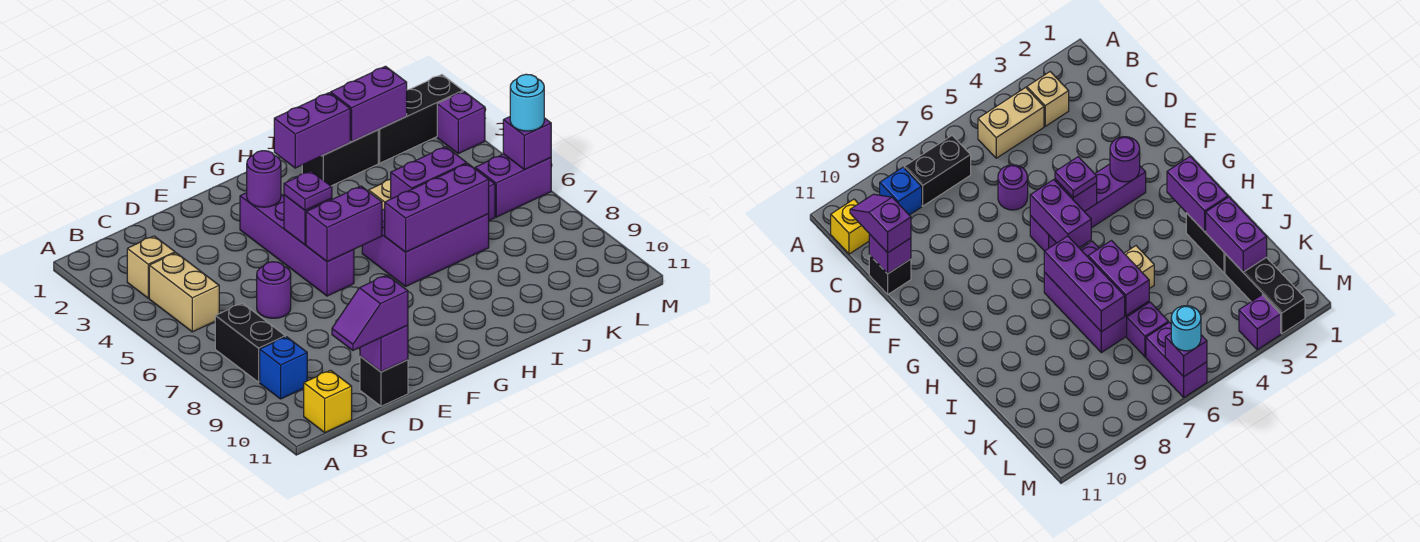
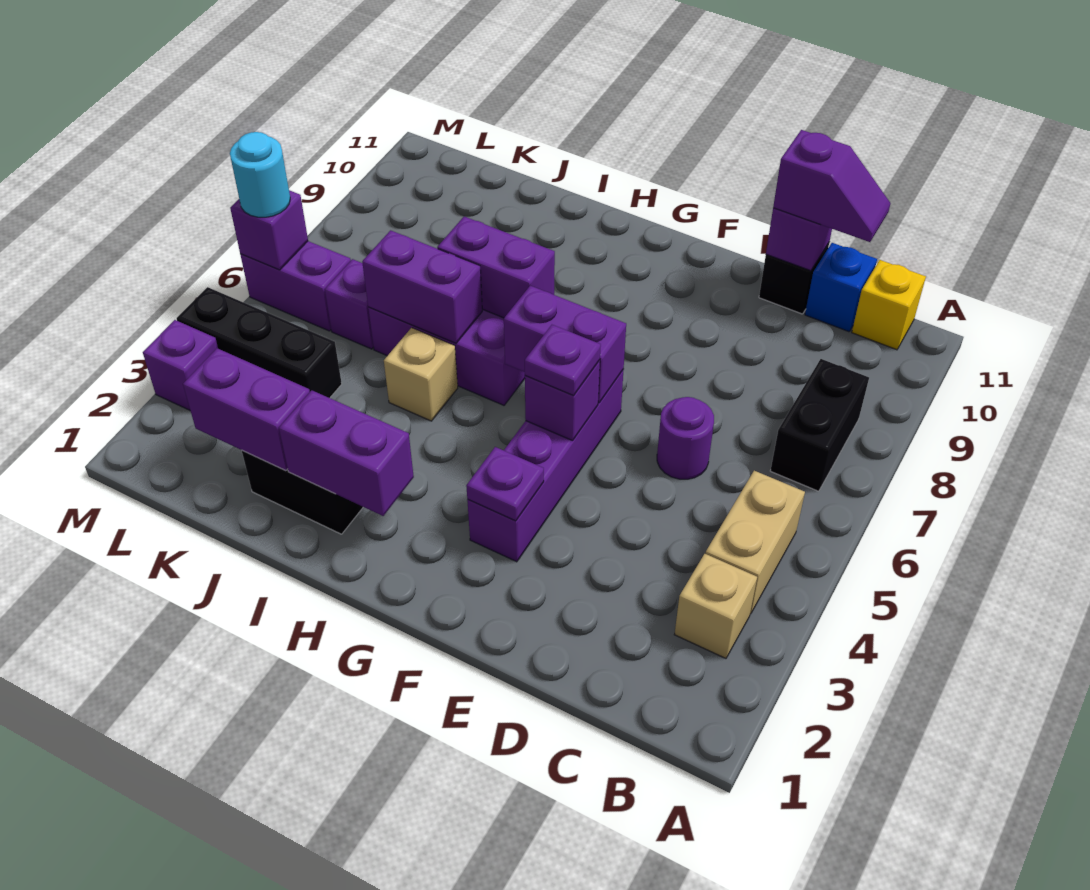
blue 1x1 brick [260,337,307,399] -> blue 1x1 brick moved to [805,243,877,332]
purple 1x1 round brick [247,151,281,207] -> purple 1x1 plate [466,447,544,521]
purple 1x3 brick [385,163,489,252] -> purple 1x2 brick [437,216,555,318]
black 1x3 brick [378,75,463,163] -> black 1x3 brick moved to [177,287,342,398]

